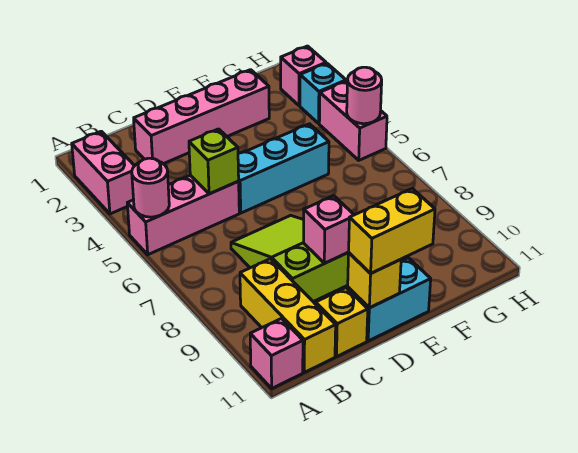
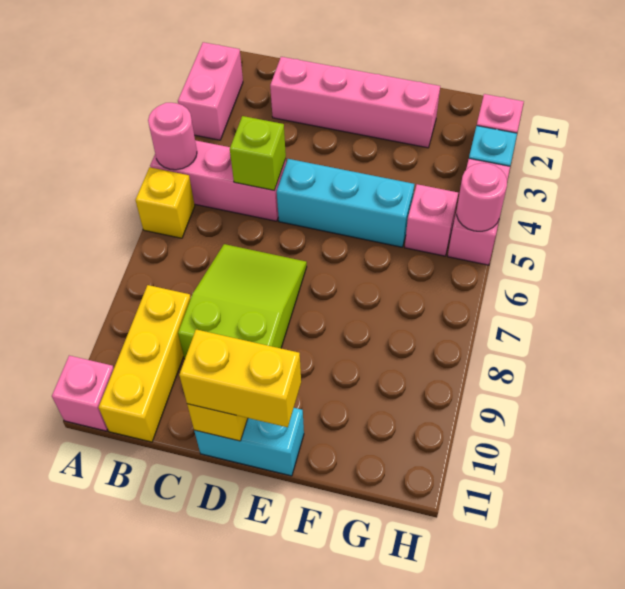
yellow 1x1 brick [316,288,368,357] -> yellow 1x1 brick moved to [135,167,195,238]
pink 1x1 brick [304,196,354,263] -> pink 1x1 brick moved to [405,184,458,256]

